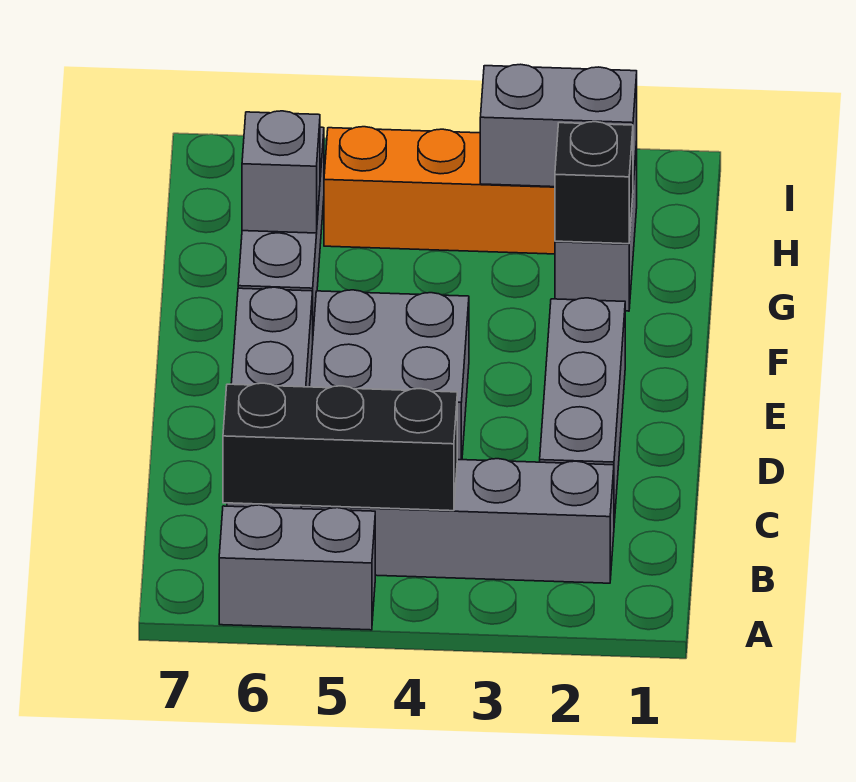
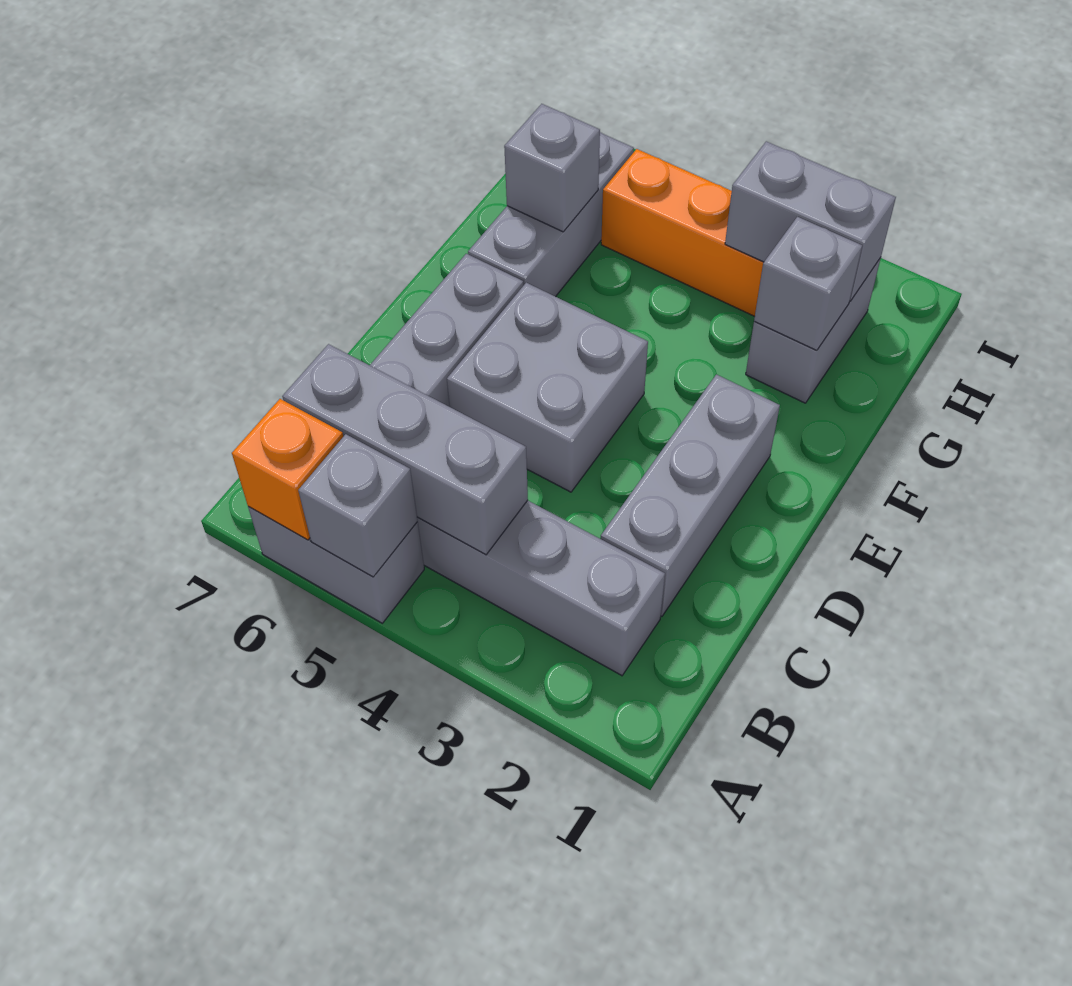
none -> grey 1x1 brick [298,434,418,577]
none -> orange 1x1 brick [232,399,343,540]
black 1x3 brick [223,383,457,511] -> grey 1x3 brick [282,344,528,555]
black 1x1 brick [555,122,633,244] -> grey 1x1 brick [754,217,862,350]

